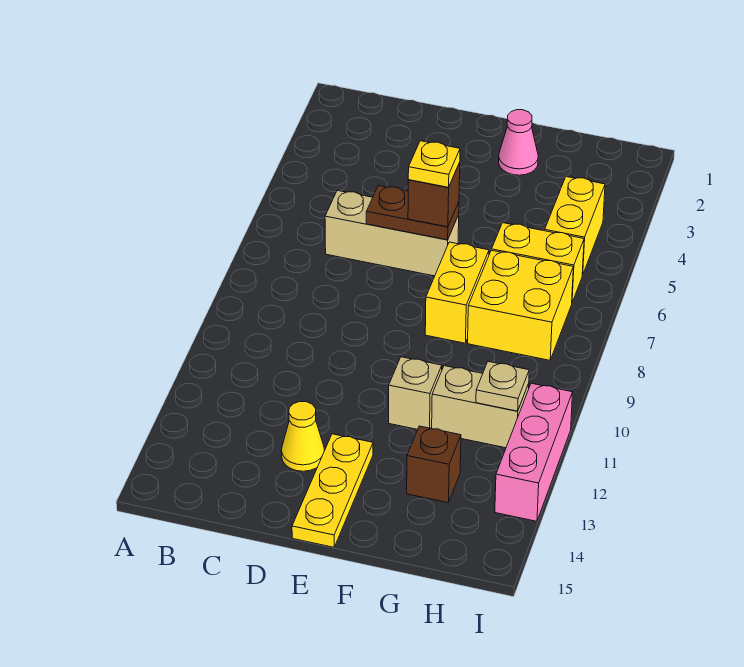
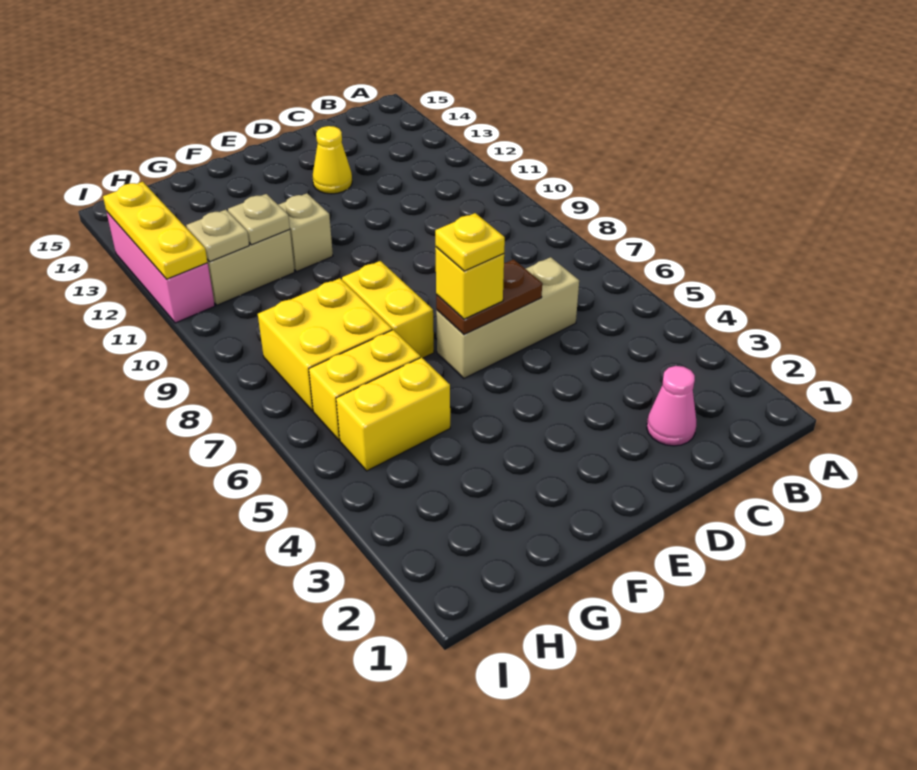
brown 1x1 brick [408,163,460,227] -> yellow 1x1 brick [435,247,504,319]
yellow 1x3 plate [292,434,373,547] -> yellow 1x3 plate moved to [103,182,208,279]
pink 1x1 cone [499,110,538,175] -> pink 1x1 cone moved to [647,366,696,446]
none -> tan 1x1 plate [228,194,290,245]
brown 1x1 brick [407,426,461,503] -> none
yellow 1x2 brick [545,177,605,275] -> yellow 1x2 brick turned to [336,357,450,471]

